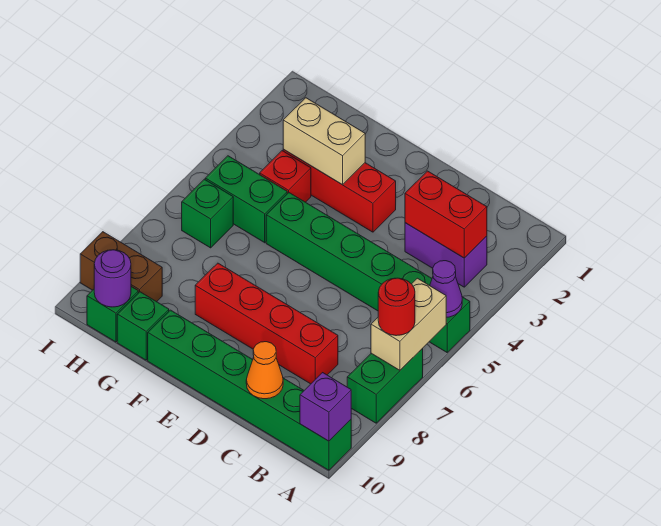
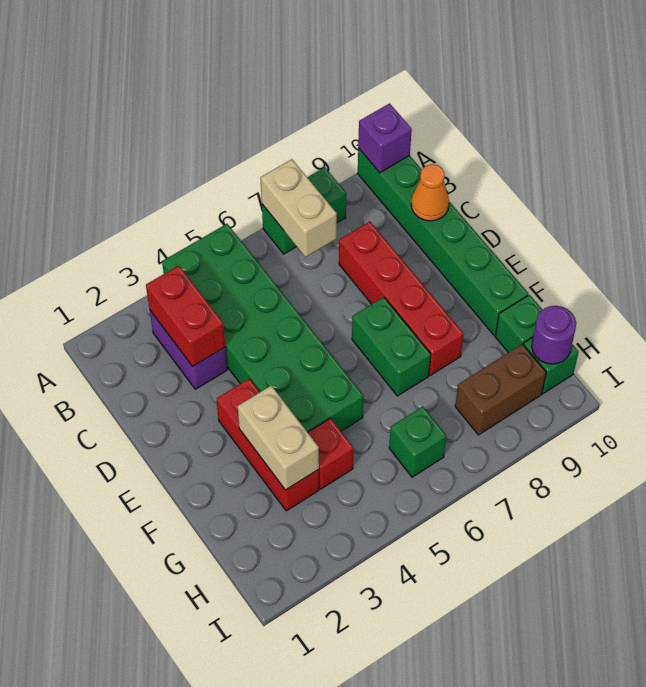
green 1x6 brick [266,193,470,352] -> green 2x6 brick [162,224,364,432]
purple 1x1 cone [430,261,462,318] -> none
tan 1x2 brick [371,278,446,370] -> tan 1x2 brick turned to [261,159,337,257]
red 1x1 round brick [378,278,415,336] -> none
green 1x2 brick [205,156,287,243] -> green 1x2 brick moved to [352,297,431,396]
brown 1x2 brick [80,232,162,302] -> brown 1x2 brick turned to [455,344,546,435]

